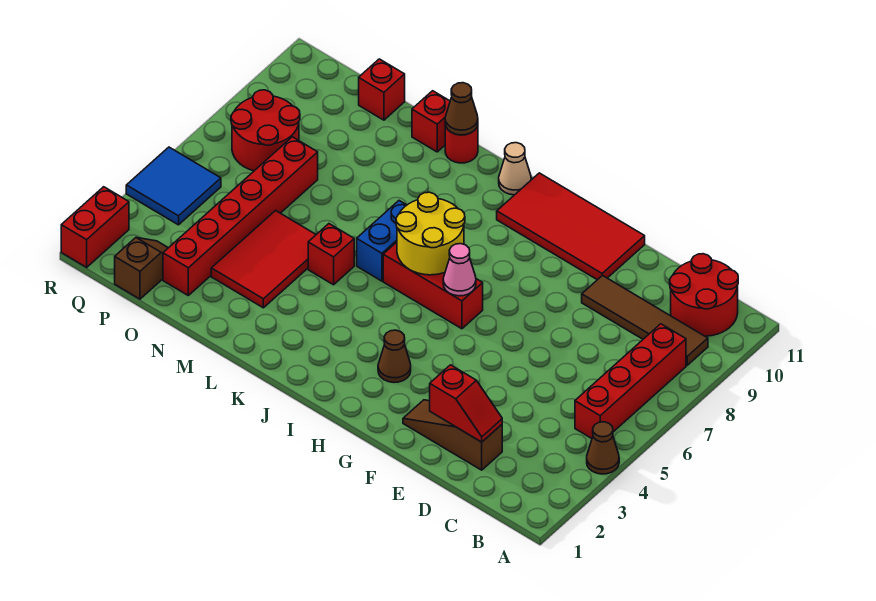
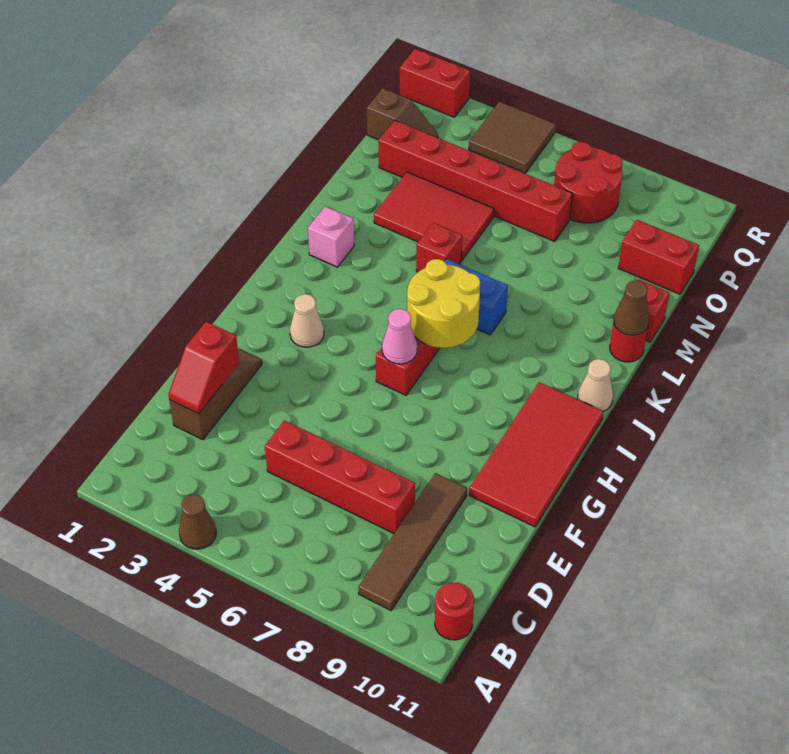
red 1x4 brick [575,324,686,438] -> red 1x4 brick moved to [265,420,415,533]
red 2x2 round brick [670,254,738,336] -> red 1x1 round brick [435,583,474,640]
brown 1x1 cone [378,330,411,383] -> tan 1x1 cone [290,294,324,347]
none -> pink 1x1 brick [308,206,354,267]
red 1x1 brick [359,59,405,120] -> red 1x2 brick [618,220,699,294]
blue 2x2 tile [126,147,221,225] -> brown 2x2 tile [469,102,556,173]

